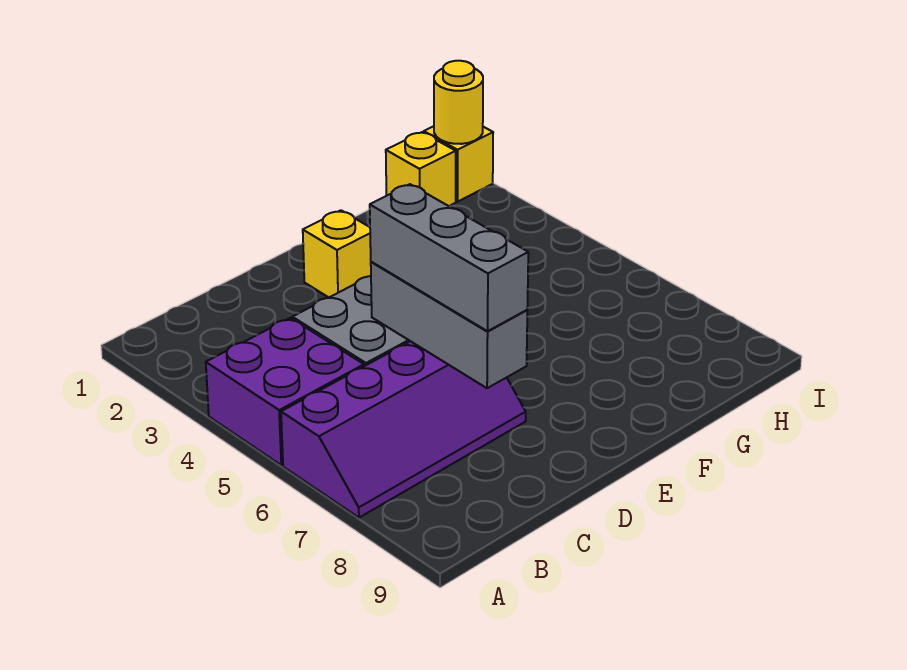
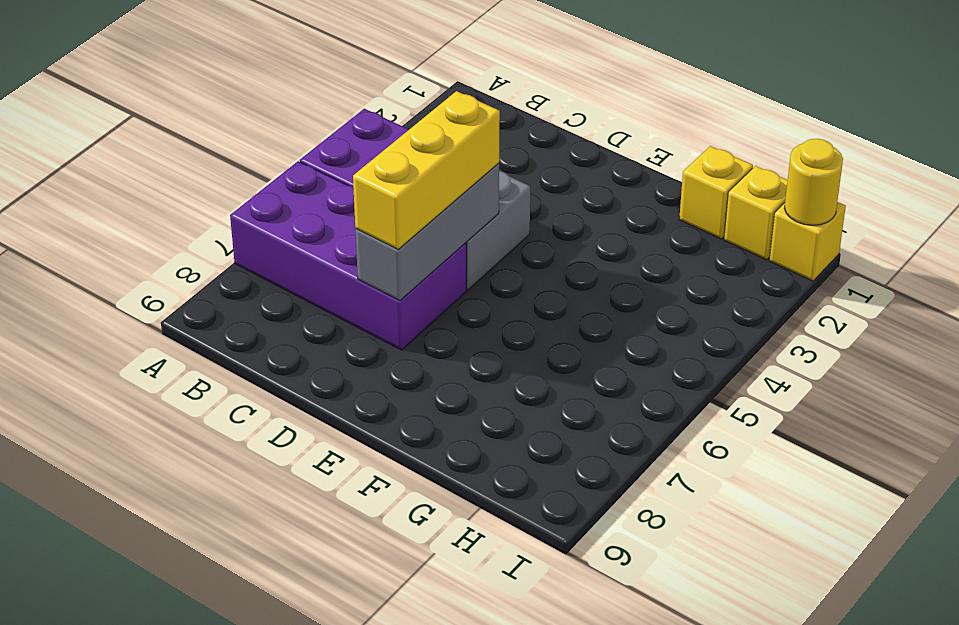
purple 2x4 slope [281,341,526,518] -> purple 2x4 brick [230,161,467,350]
grey 1x3 brick [370,184,528,331] -> yellow 1x3 brick [353,91,500,249]
yellow 1x1 brick [303,210,371,297] -> yellow 1x1 brick moved to [679,146,753,239]

